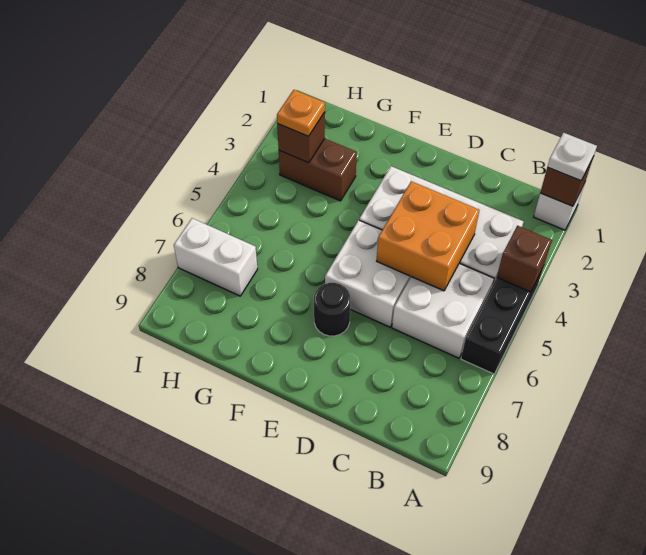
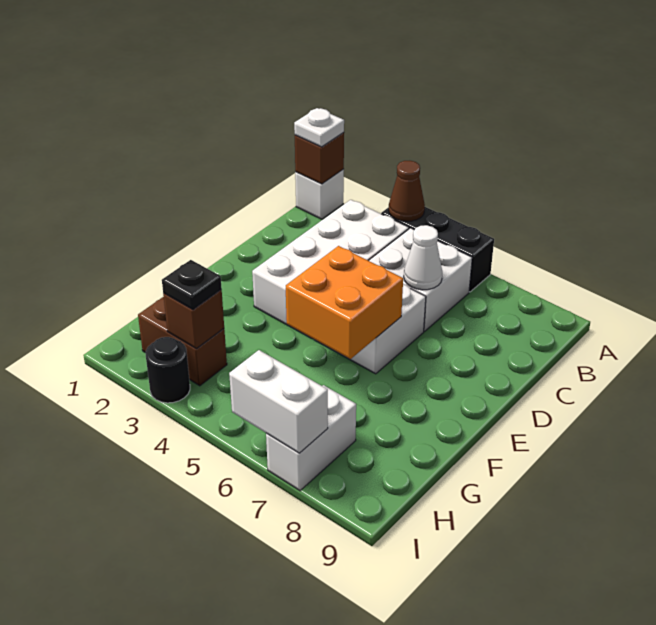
brown 1x1 brick [497,226,552,292] -> brown 1x1 cone [389,161,425,221]
orange 2x2 brick [377,181,479,291] -> orange 2x2 brick moved to [286,246,403,359]
none -> white 1x1 cone [404,225,442,290]
black 1x1 round brick [314,283,351,336] -> black 1x1 round brick moved to [146,337,190,403]
brown 1x2 brick [279,139,357,201] -> brown 1x2 brick turned to [138,297,227,386]
orange 1x1 plate [277,90,325,136] -> black 1x1 plate [162,260,222,309]
none -> white 1x2 brick [229,350,328,453]

